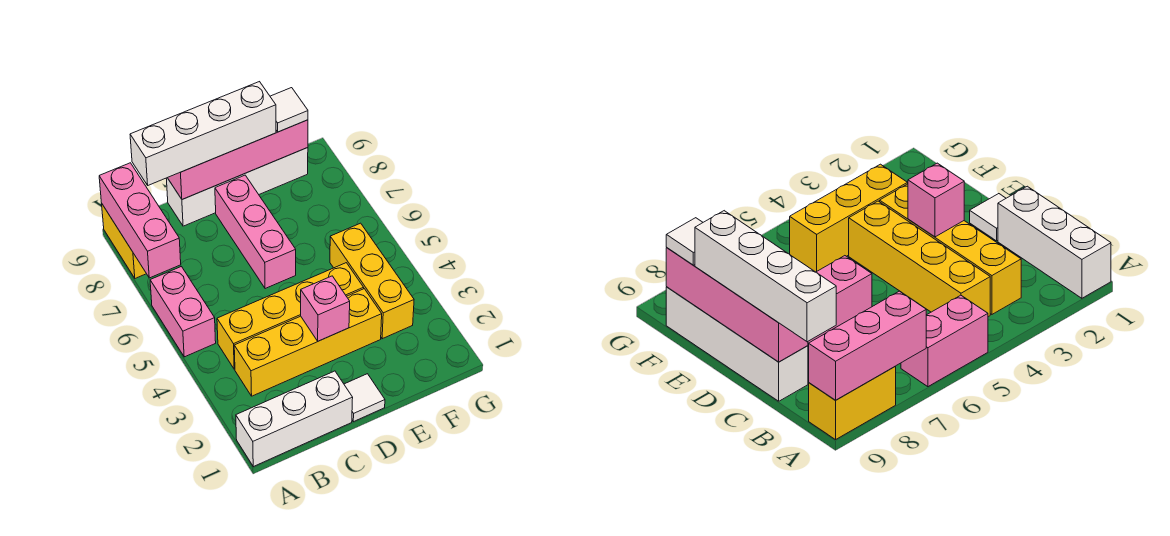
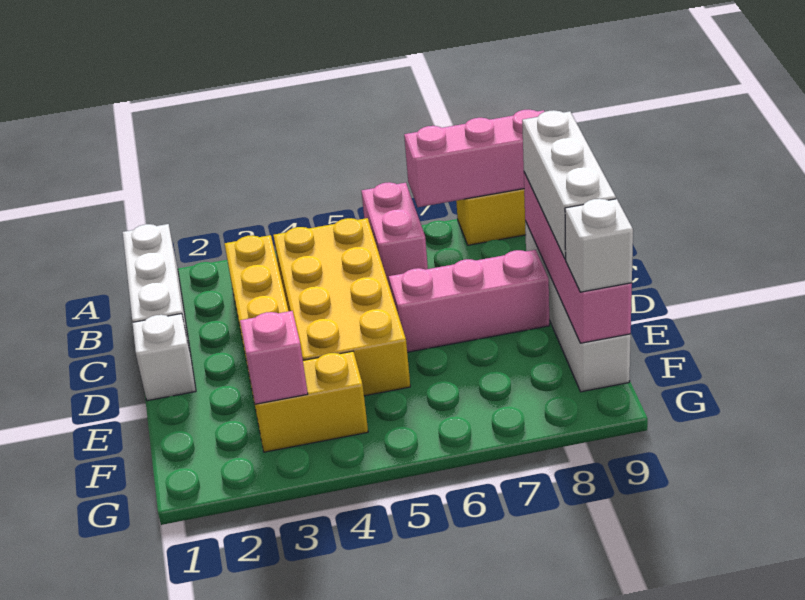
pink 1x2 brick [150,267,216,357] -> pink 1x2 brick turned to [362,182,428,287]
yellow 1x4 brick [217,263,364,369] -> yellow 2x4 brick [273,218,410,396]
white 1x4 brick [130,82,276,185] -> white 1x3 brick [522,110,616,259]
white 1x1 tile [344,374,385,422] -> white 1x1 brick [132,314,196,401]
pink 1x1 brick [301,276,350,341] -> pink 1x1 brick moved to [240,311,308,404]
yellow 1x3 brick [330,223,414,339] -> yellow 1x2 brick [251,351,368,452]
white 1x1 tile [270,88,308,132] -> white 1x1 brick [565,199,633,292]

